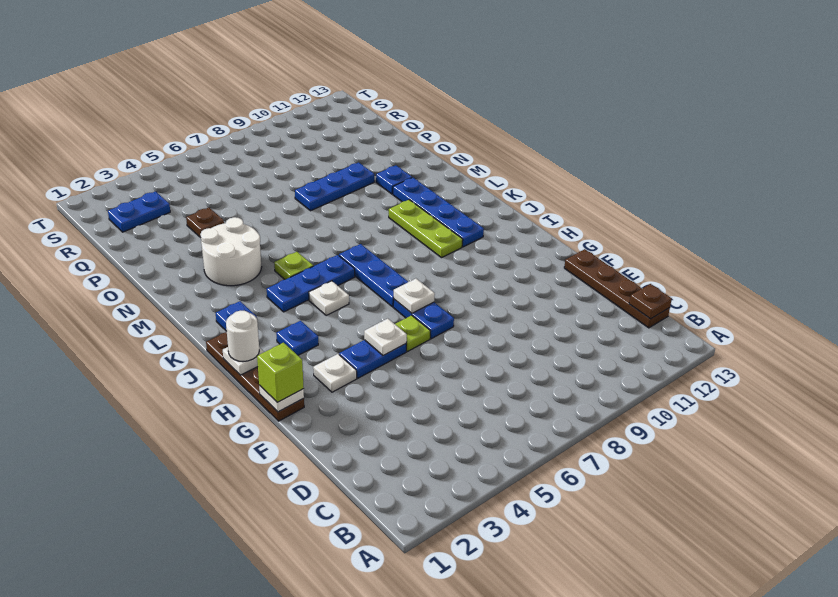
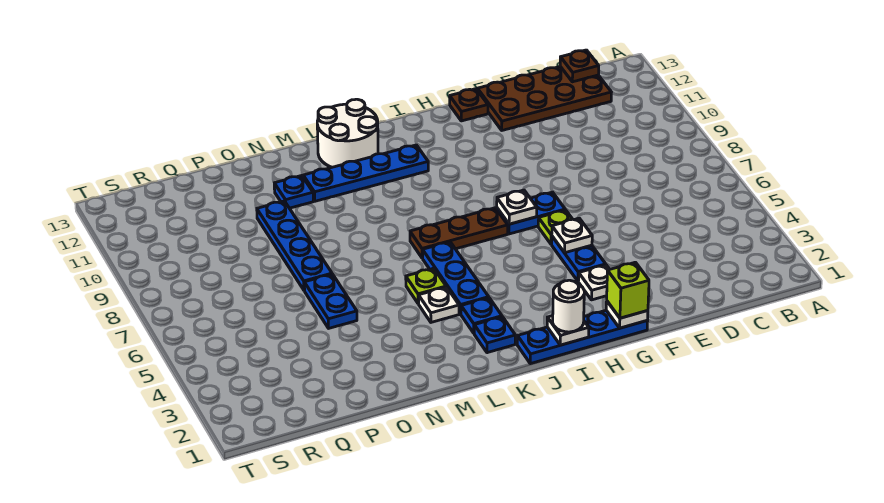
brown 1x4 plate [564,249,670,328] -> brown 2x4 plate [477,67,611,130]
brown 1x4 plate [206,332,304,421] -> blue 1x4 plate [517,310,648,364]
blue 1x1 plate [276,321,318,355] -> blue 1x1 plate moved to [461,298,502,333]
blue 1x3 plate [339,244,408,307] -> brown 1x3 plate [410,208,508,258]
white 1x1 plate [309,281,349,316] -> white 1x1 plate moved to [419,287,459,322]
lime 1x3 plate [389,200,463,258] -> none
white 2x2 round brick [200,217,261,286] -> white 2x2 round brick moved to [317,99,378,167]
blue 1x3 plate [295,162,374,211] -> blue 1x4 plate [257,201,332,290]
brown 1x1 plate [186,208,224,238] -> brown 1x1 plate moved to [450,89,488,121]
blue 1x2 plate [108,191,170,232] -> blue 1x2 plate moved to [304,274,357,328]

